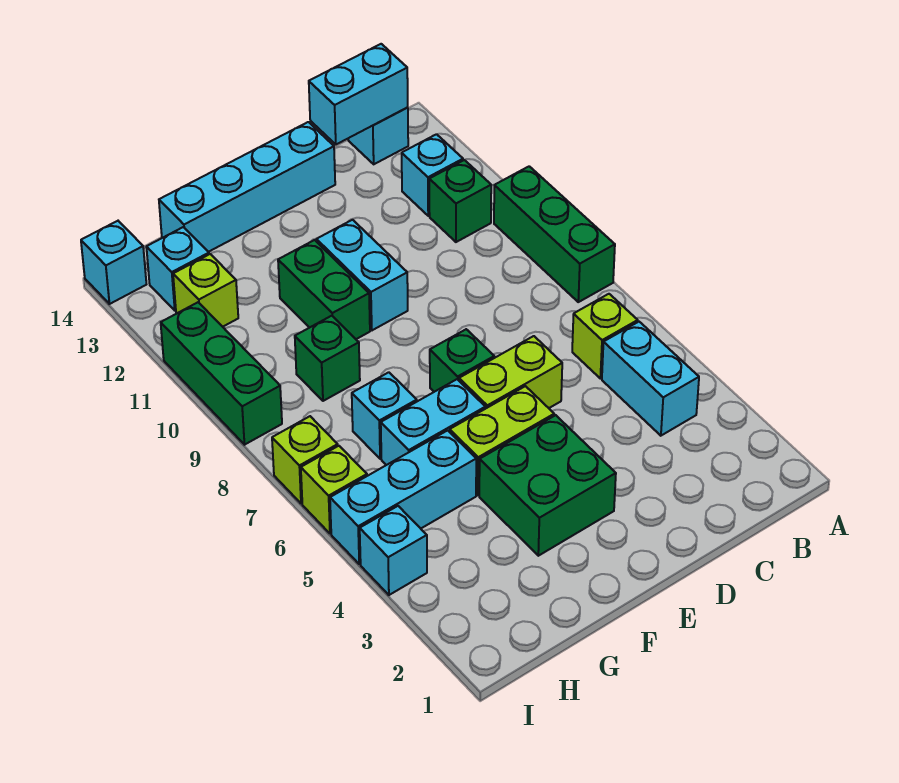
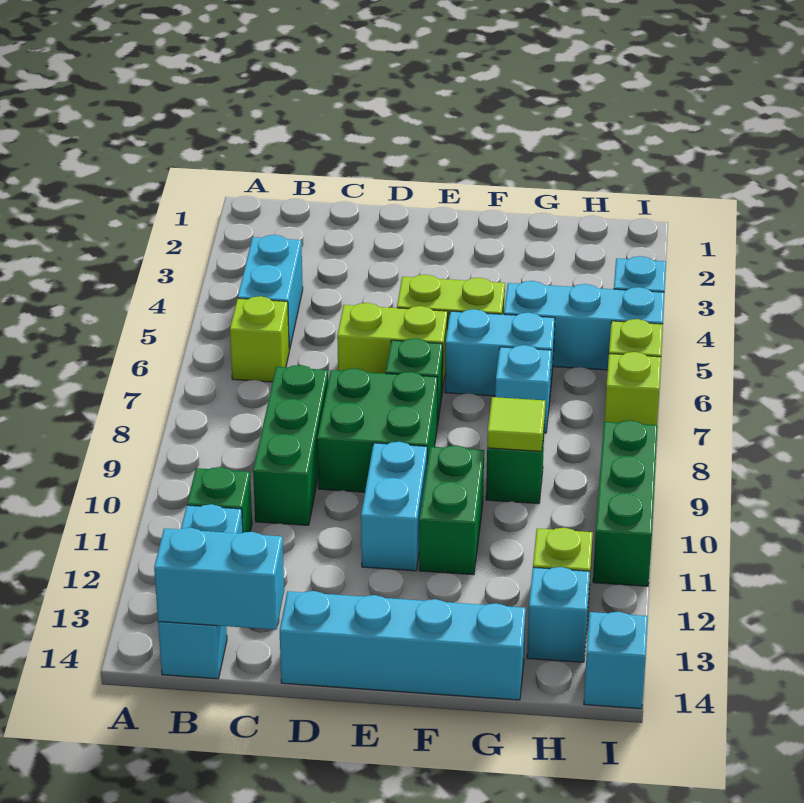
green 1x3 brick [494,166,615,302] -> green 1x3 brick moved to [253,365,328,525]
green 2x2 brick [479,415,616,556] -> green 2x2 brick moved to [317,368,438,492]
none -> lime 1x1 tile [487,397,545,451]

